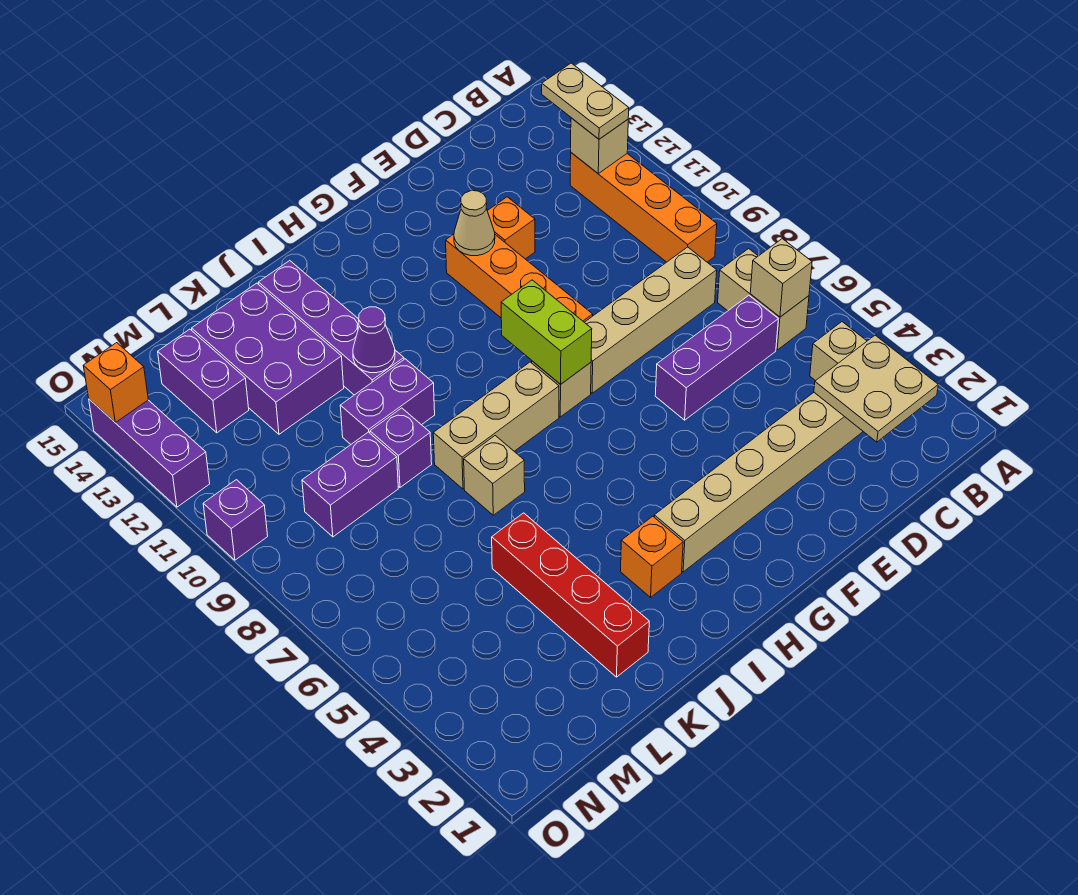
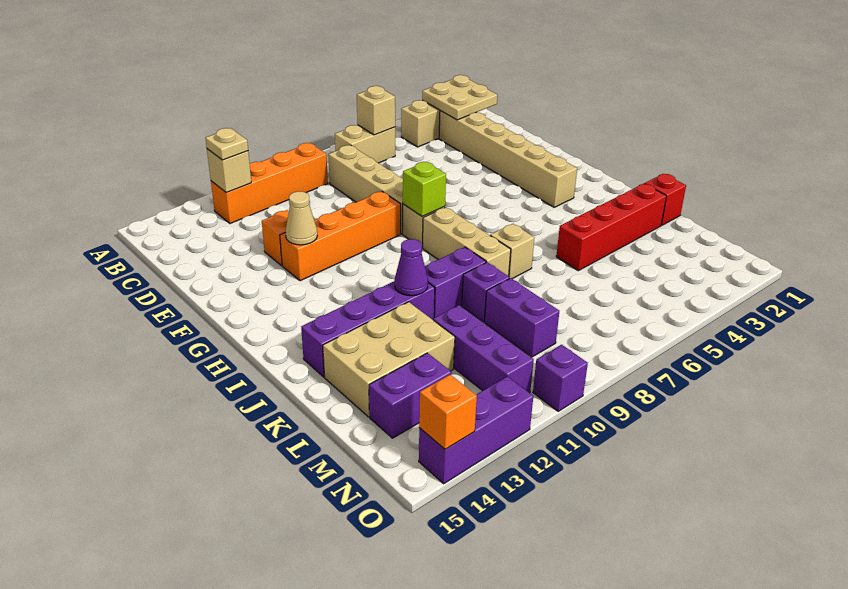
tan 1x2 plate [542,63,629,139] -> tan 1x1 plate [205,128,248,160]
purple 1x3 brick [655,296,778,420] -> purple 1x3 brick moved to [433,305,534,393]
lime 1x2 brick [501,280,592,384] -> lime 1x1 brick [403,162,446,217]
orange 1x1 brick [620,516,683,597] -> none
purple 1x2 brick [340,359,435,444] -> purple 1x2 brick turned to [425,247,486,318]
none -> red 1x1 brick [645,174,686,225]
purple 2x3 brick [192,283,344,434] -> tan 2x3 brick [323,302,455,417]

